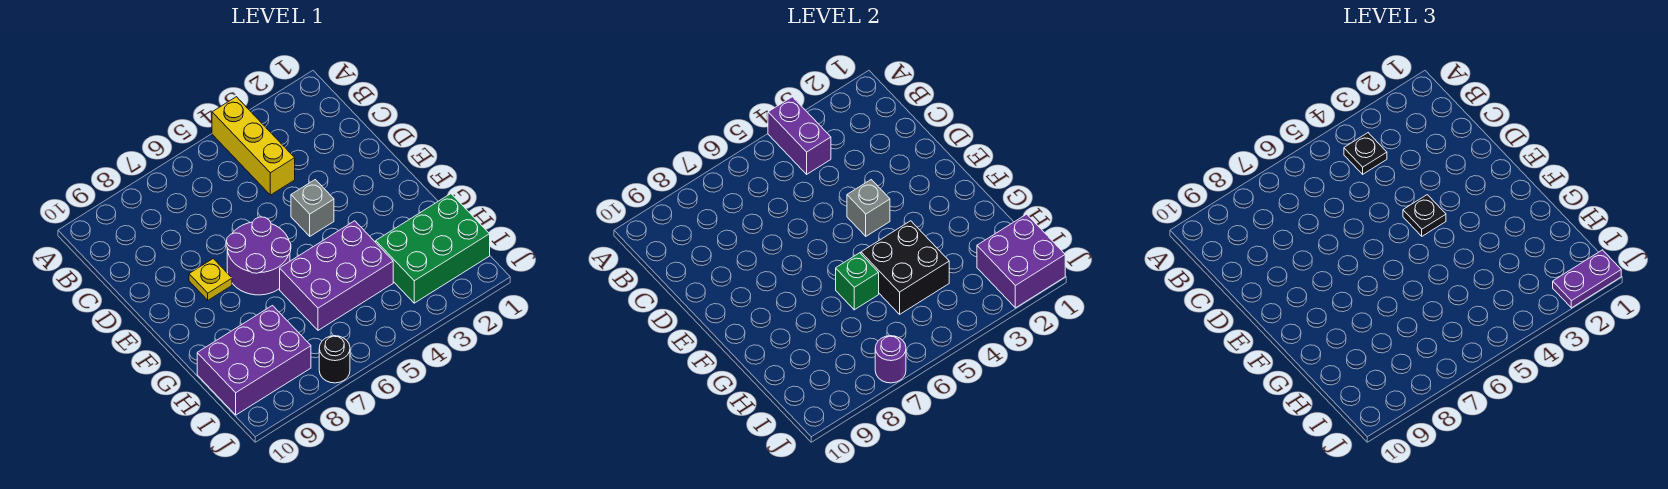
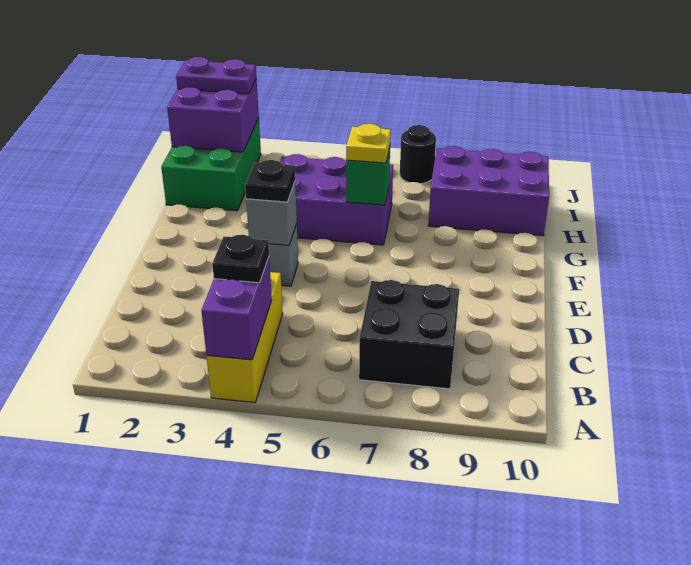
purple 2x2 round brick [226,217,291,295] -> none
yellow 1x1 plate [189,259,232,300] -> yellow 1x1 plate moved to [346,124,391,163]
black 2x2 brick [861,221,949,314] -> black 2x2 brick moved to [359,280,459,389]
green 2x3 brick [376,194,490,303] -> green 2x3 brick turned to [161,118,261,211]
purple 1x1 round brick [875,336,906,383] -> none

